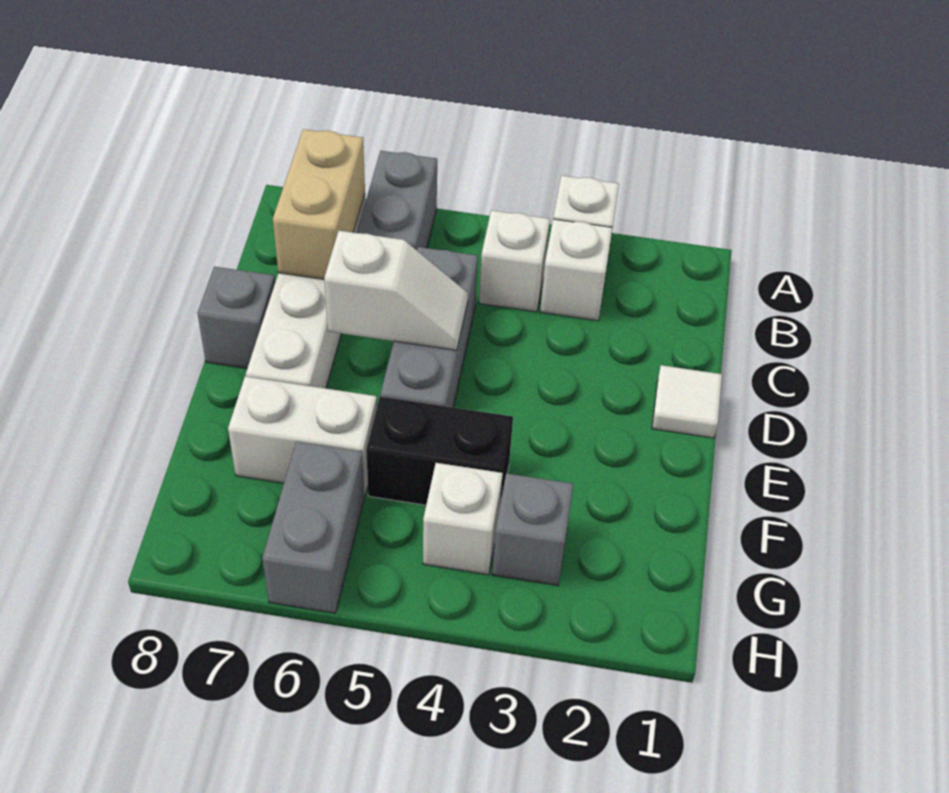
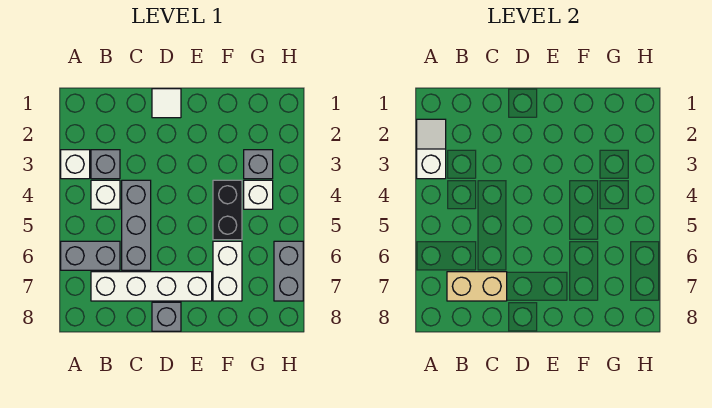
white 1x1 brick [540,219,612,321] -> grey 1x1 brick [91,150,120,179]
grey 1x3 brick [380,247,478,407] -> grey 1x3 brick turned to [122,180,151,270]
white 1x2 slope [324,231,468,350] -> white 1x2 slope moved to [417,119,446,179]
grey 1x2 brick [262,441,364,613] -> grey 1x2 brick turned to [274,241,303,301]

